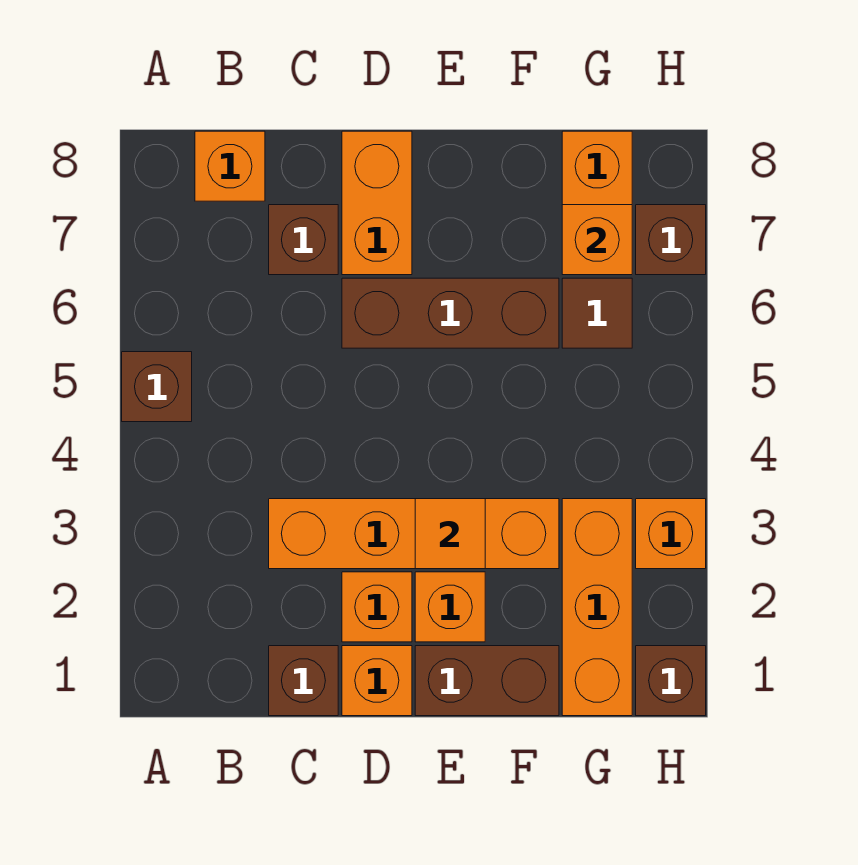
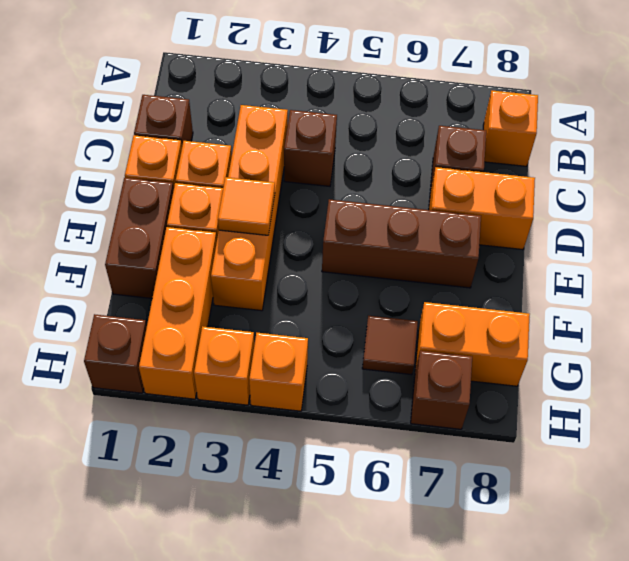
brown 1x1 brick [122,352,192,422] -> brown 1x1 brick moved to [284,110,337,186]
brown 1x3 brick [342,278,559,348] -> brown 1x3 brick turned to [322,199,481,288]
orange 1x3 brick [562,499,632,716] -> orange 1x3 brick turned to [139,227,217,399]
orange 1x1 brick [562,205,632,275] -> orange 1x1 brick moved to [249,333,308,411]

